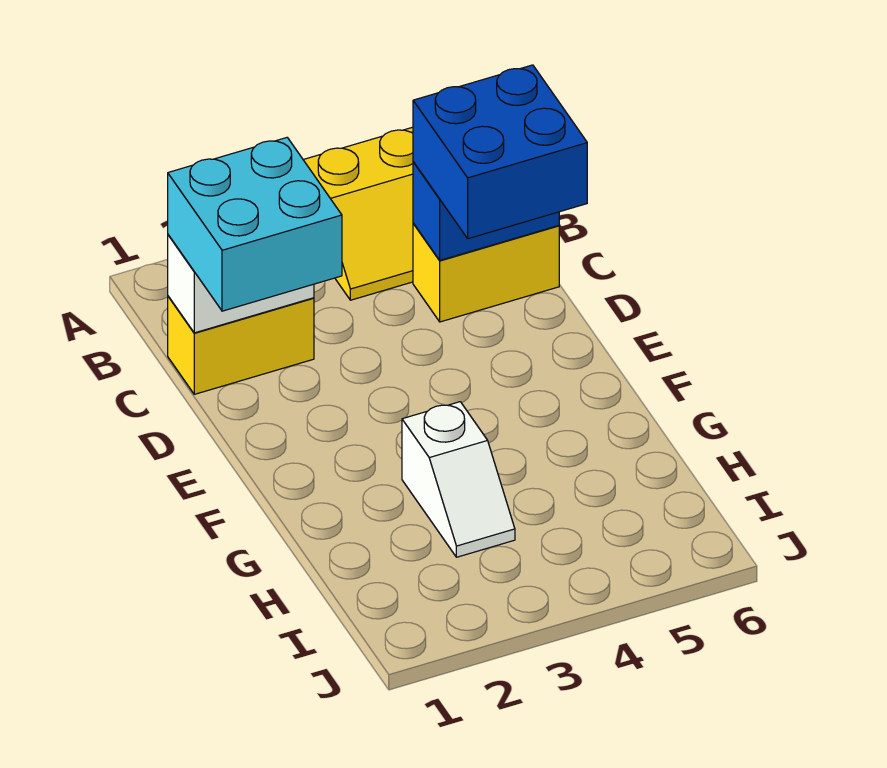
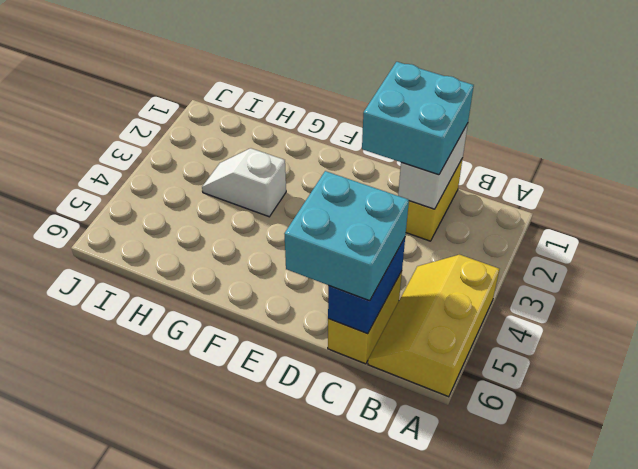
blue 2x2 brick [413,65,587,239] -> cyan 2x2 brick [284,171,409,301]

